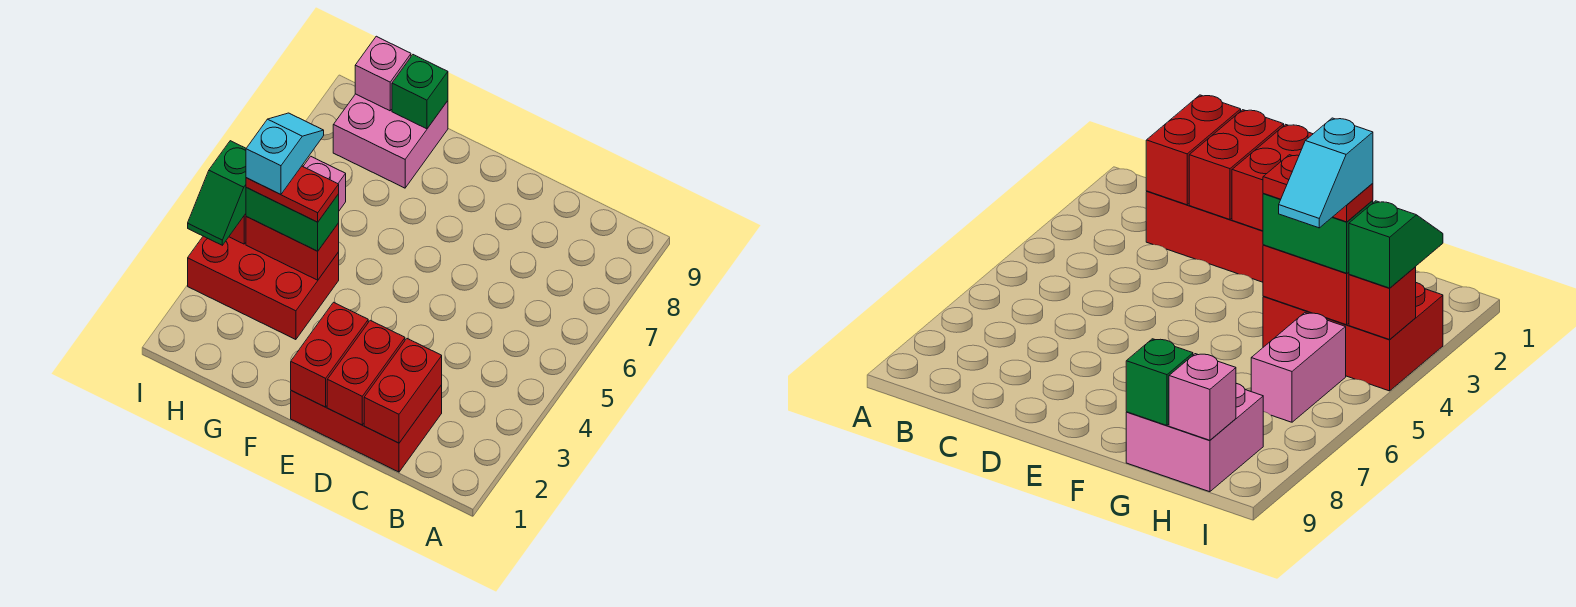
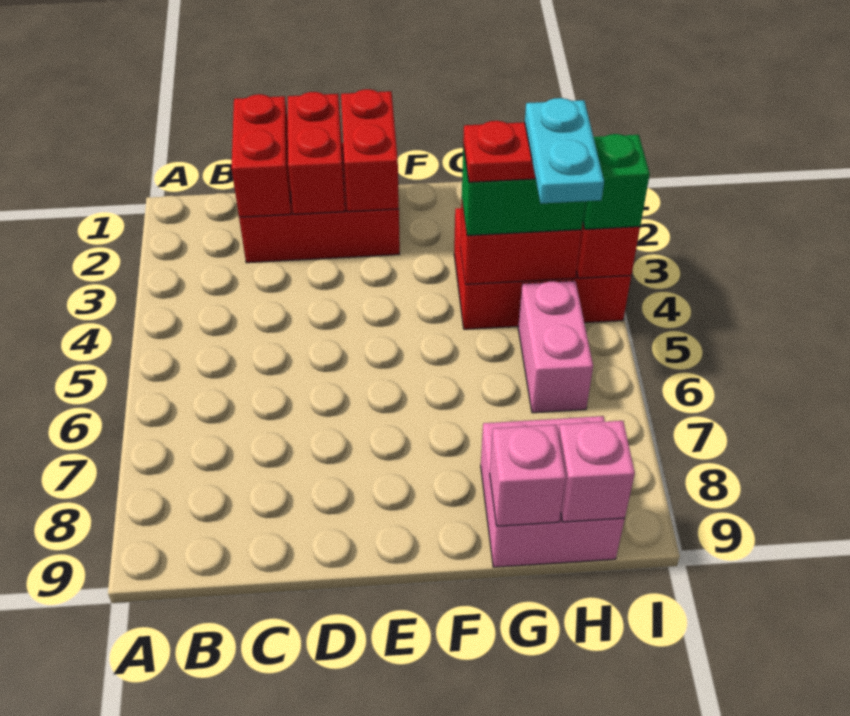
green 1x1 brick [392,55,448,129] -> pink 1x1 brick [490,425,566,526]
cyan 1x2 slope [246,113,324,194] -> cyan 1x2 plate [525,98,604,203]

